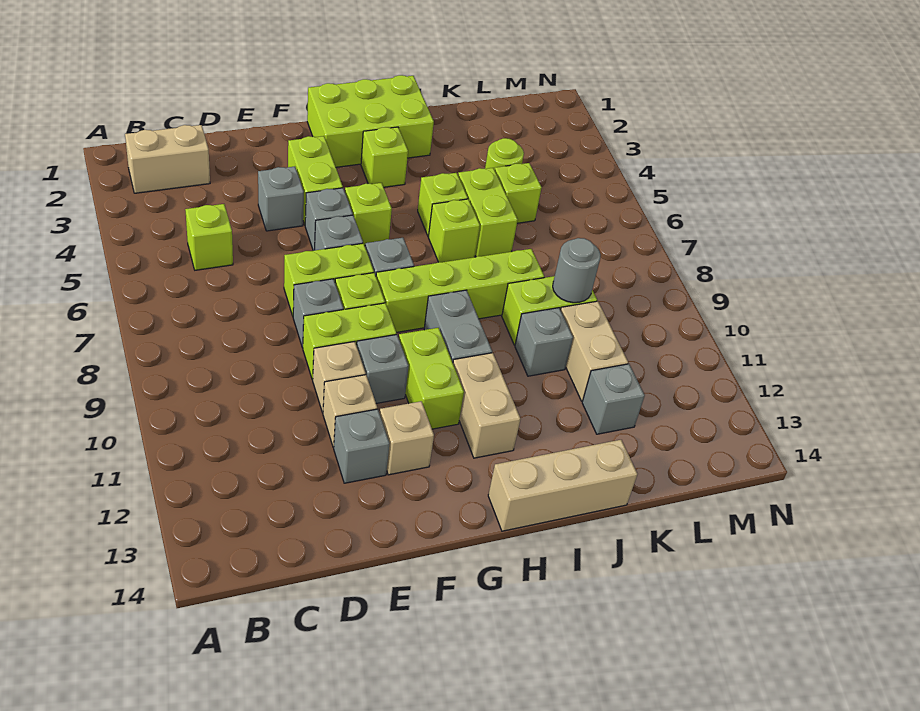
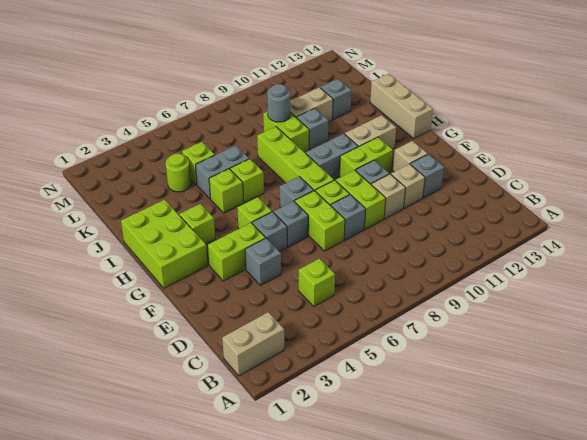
tan 1x2 brick [125,125,210,193] -> tan 1x2 brick turned to [222,312,284,376]
lime 1x2 brick [458,168,518,257] -> grey 1x2 brick [196,146,249,199]

